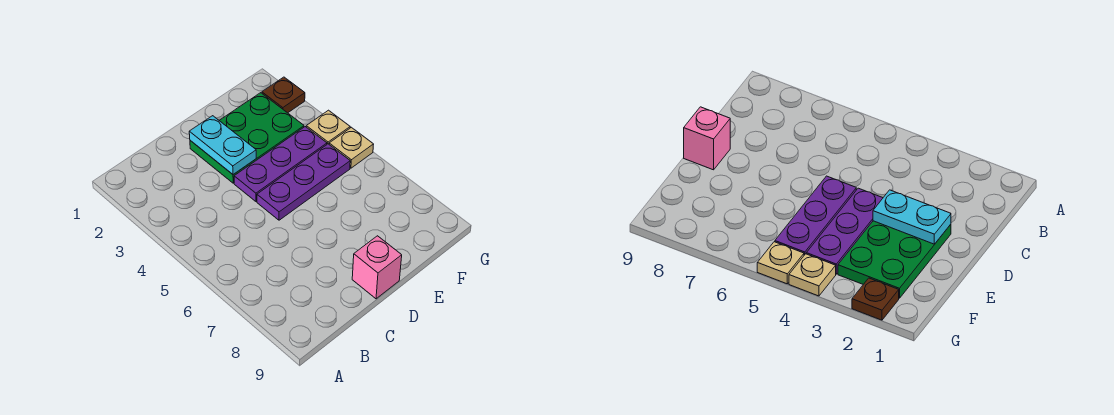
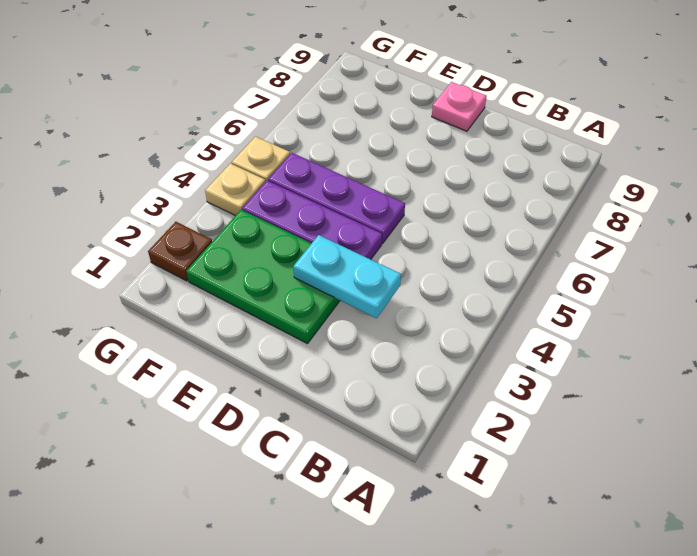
cyan 1x2 plate [189,116,256,175] -> cyan 1x2 plate turned to [293,235,401,318]
pink 1x1 brick [352,236,402,299] -> pink 1x1 plate [432,82,487,131]

